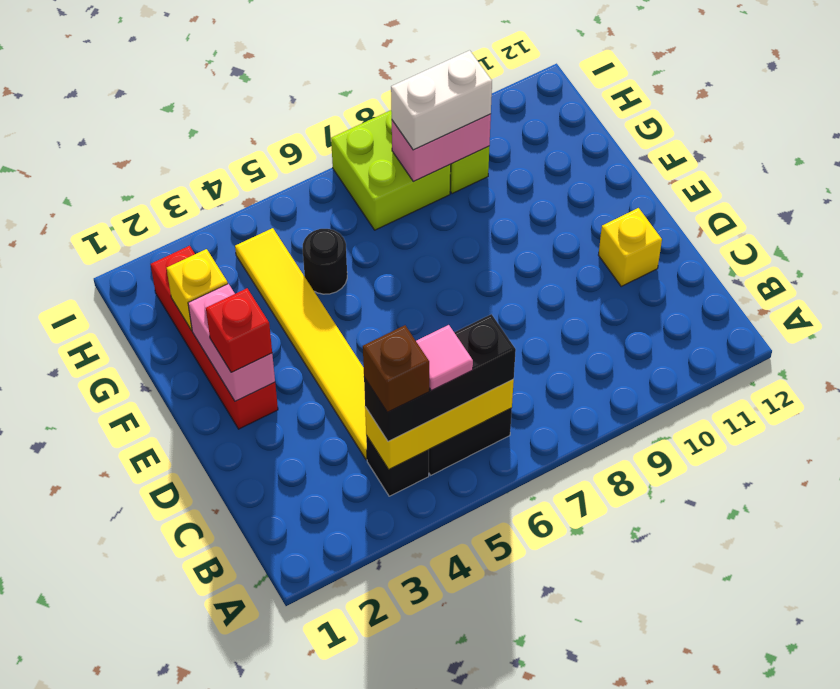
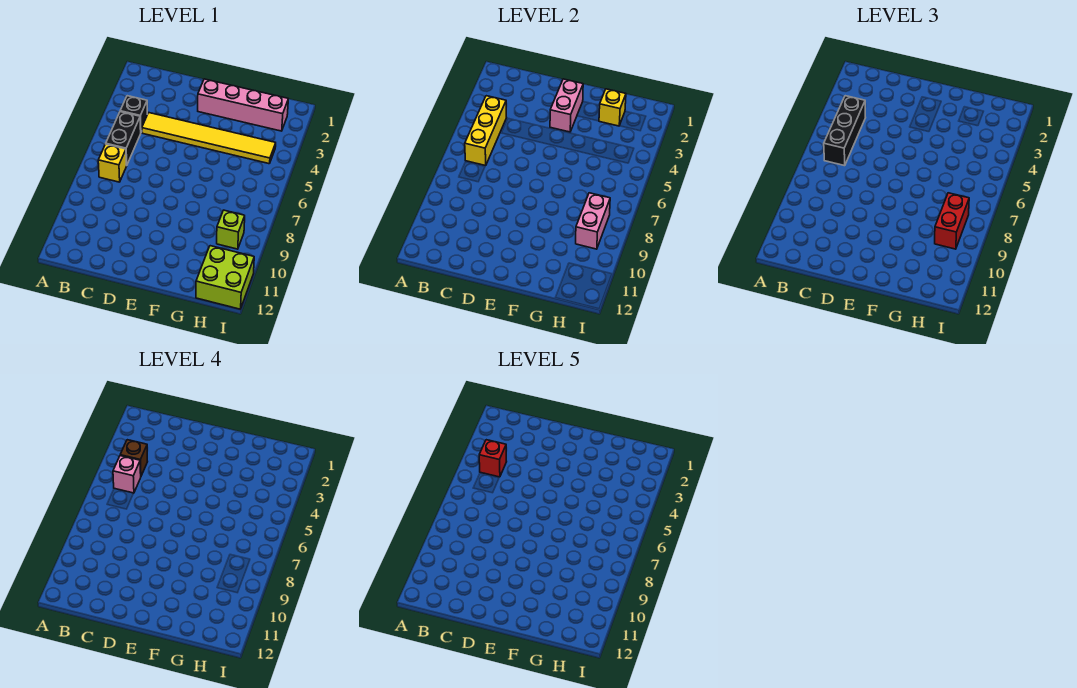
pink 1x1 tile [416,325,473,391] -> pink 1x1 brick [113,456,141,493]
yellow 1x1 brick [599,208,662,286] -> yellow 1x1 brick moved to [98,144,127,182]
red 1x4 brick [151,246,278,429] -> pink 1x4 brick [198,79,288,131]
pink 1x2 brick [188,284,275,401] -> pink 1x2 brick turned to [550,79,583,132]
red 1x1 brick [206,288,272,372] -> red 1x1 brick moved to [479,440,507,477]
black 1x1 round brick [303,229,347,294] -> none
lime 2x2 brick [331,110,451,230] -> lime 2x2 brick moved to [196,246,254,309]
white 1x2 brick [391,50,492,150] -> red 1x2 brick [935,193,969,249]

